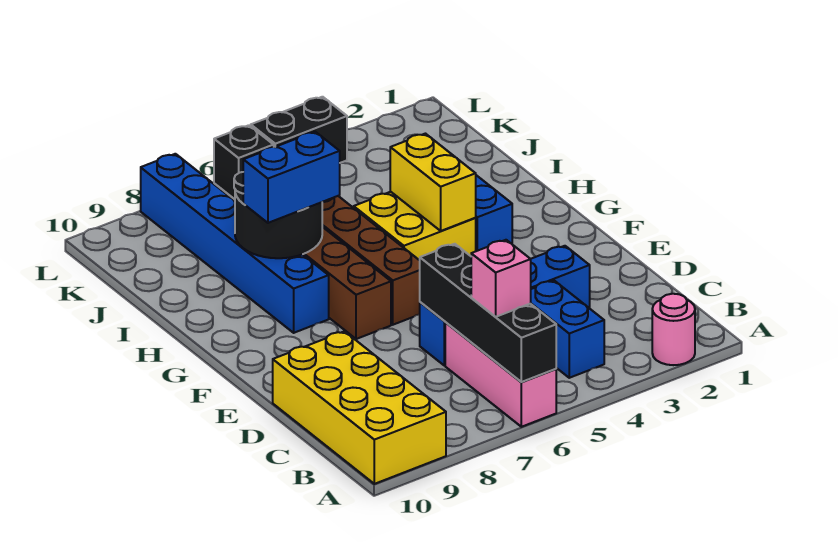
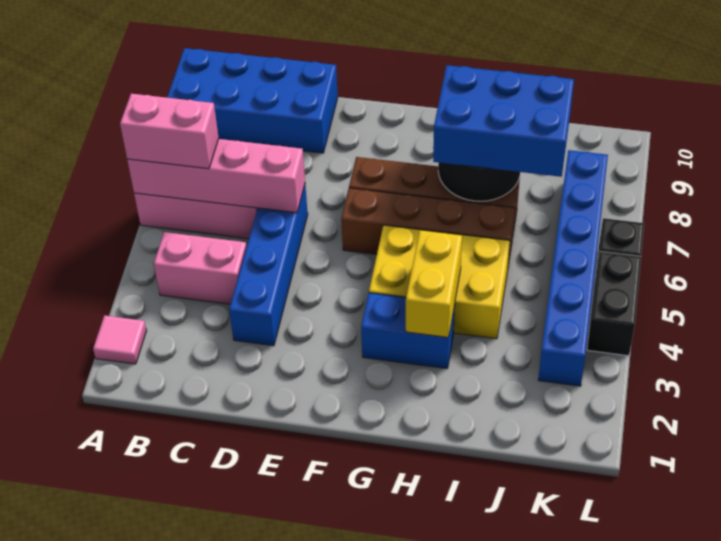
pink 1x1 round brick [652,294,695,365] -> pink 1x1 tile [93,315,147,364]
black 1x4 brick [420,244,556,382] -> pink 1x4 brick [127,139,305,213]
yellow 2x4 brick [273,331,446,484] -> blue 2x4 brick [167,48,338,153]
blue 1x2 brick [530,280,604,378] -> pink 1x2 brick [154,232,247,304]
pink 1x1 brick [471,240,531,317] -> pink 1x2 brick [120,94,219,169]
yellow 2x2 brick [354,192,476,260] -> yellow 2x3 brick [369,225,510,339]
yellow 1x2 brick [390,134,476,231] -> yellow 1x2 brick turned to [406,230,462,338]
blue 1x6 brick [141,154,329,333] -> blue 1x6 brick turned to [538,150,608,386]
blue 1x2 brick [243,132,340,223] -> blue 2x3 brick [433,65,574,177]

